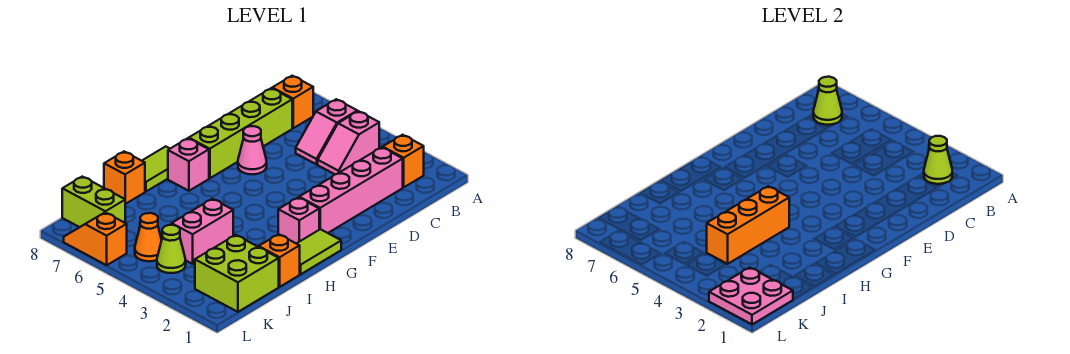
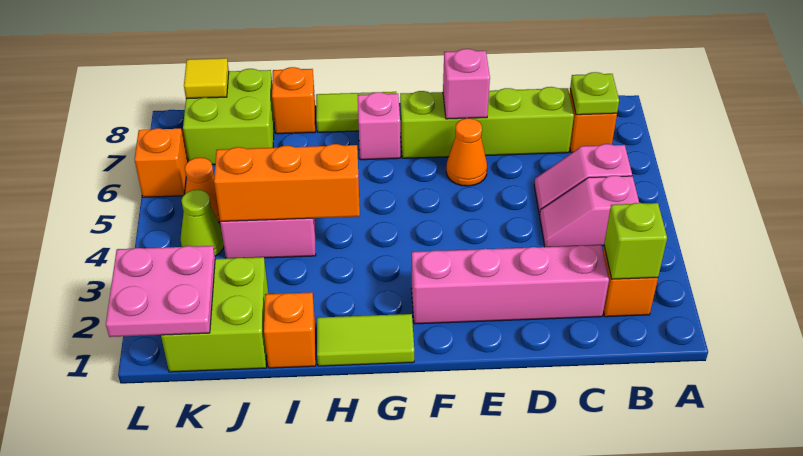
lime 1x1 cone [924,136,952,184] -> lime 1x1 brick [604,203,667,279]
lime 1x1 cone [813,77,842,125] -> lime 1x1 plate [570,72,619,115]
pink 1x1 cone [238,126,267,174] -> orange 1x1 cone [446,118,487,186]
pink 1x1 brick [278,197,319,244] -> pink 1x1 brick moved to [443,49,490,119]
lime 1x2 brick [62,177,125,227] -> lime 2x2 brick [183,69,274,165]
none -> yellow 1x1 tile [184,58,229,99]

